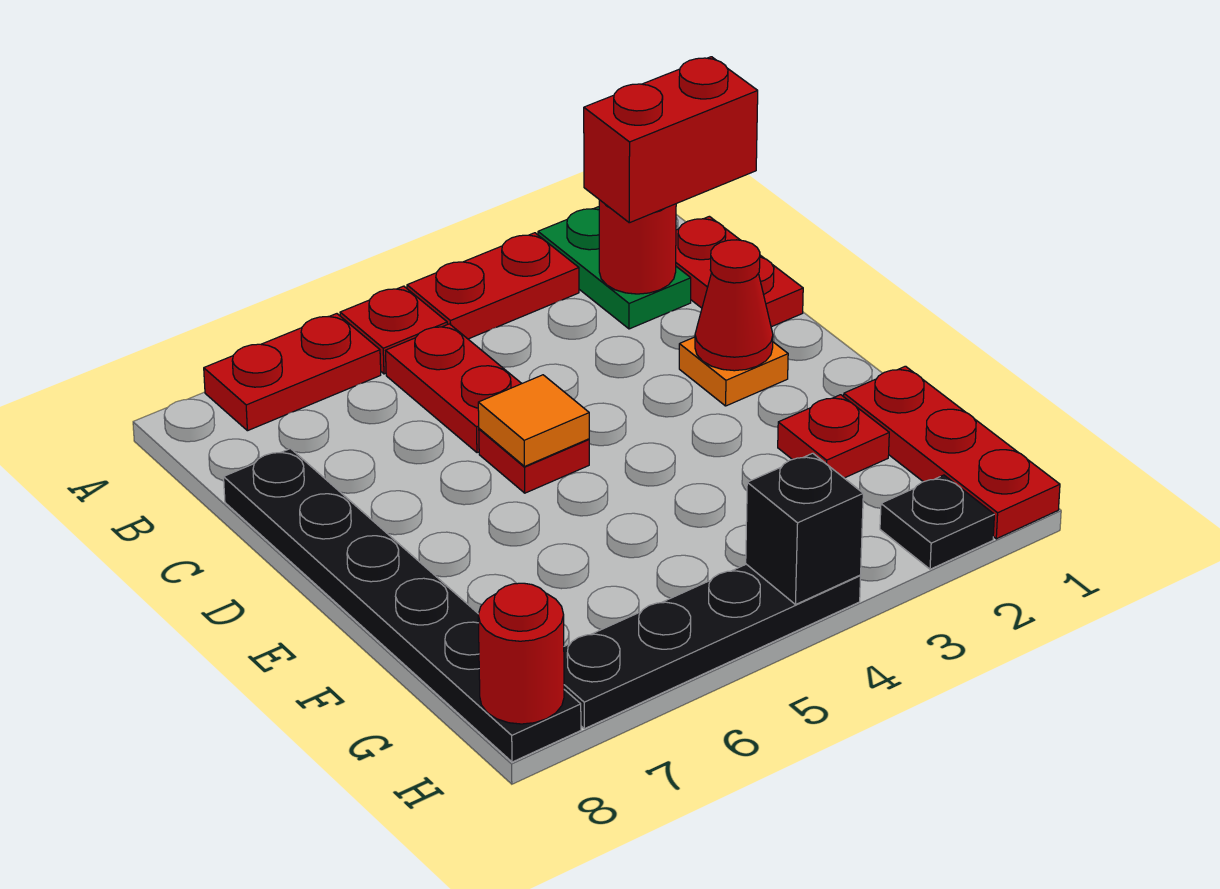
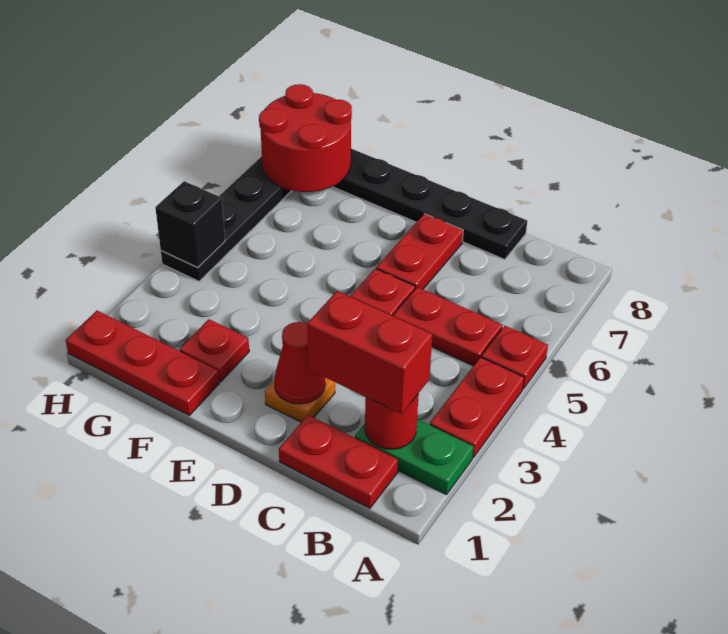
red 1x2 plate [204,314,381,431] -> red 1x2 plate moved to [376,214,463,289]
red 1x2 brick [584,57,758,223] -> red 1x2 brick turned to [307,291,432,414]
orange 1x1 tile [478,375,589,466] -> none
black 1x1 plate [880,475,994,569] -> none
red 1x1 round brick [478,583,564,724] -> red 2x2 round brick [259,84,352,192]

